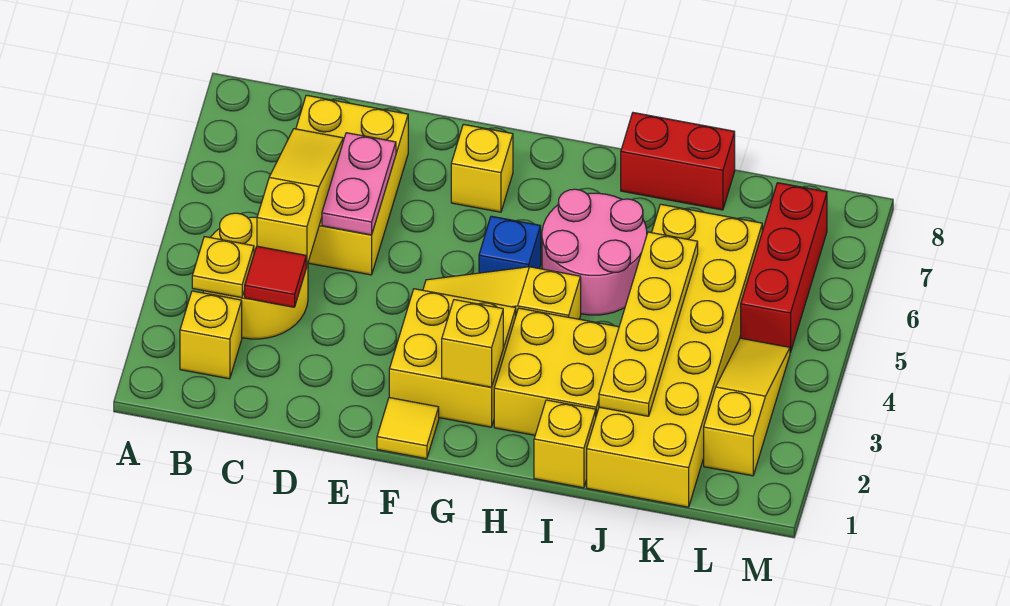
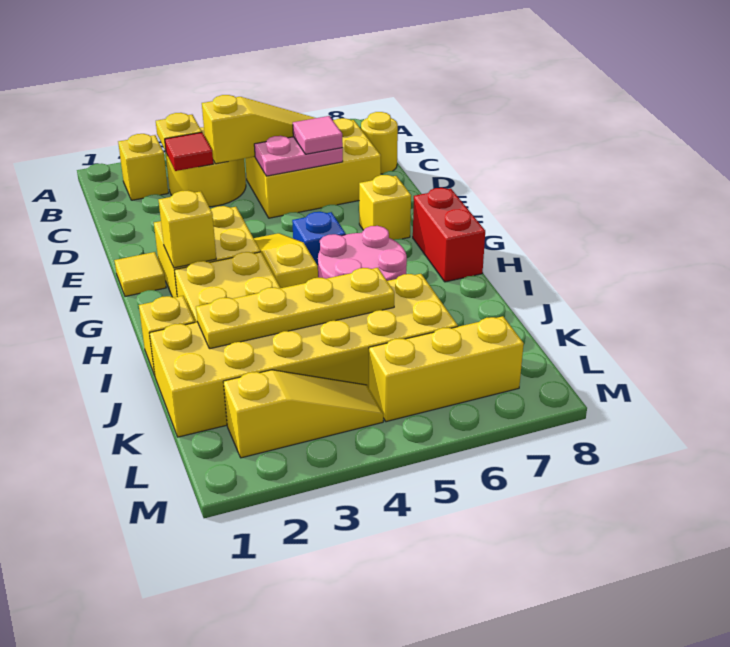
none -> yellow 1x1 round brick [361,112,398,174]
none -> pink 1x1 tile [293,116,343,154]
red 1x2 brick [621,113,735,210] -> red 1x2 brick moved to [413,188,485,282]
red 1x3 brick [741,183,827,352] -> yellow 1x3 brick [369,316,524,422]

